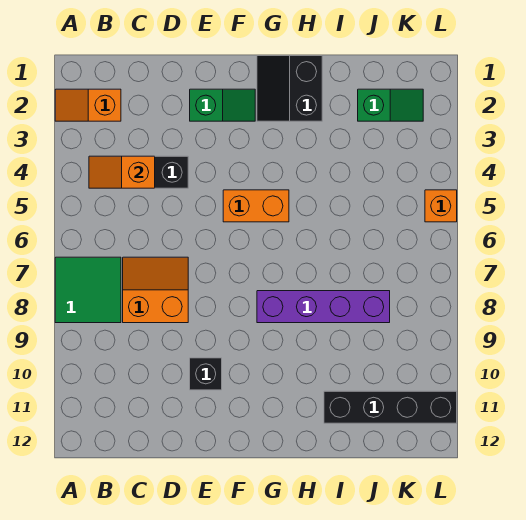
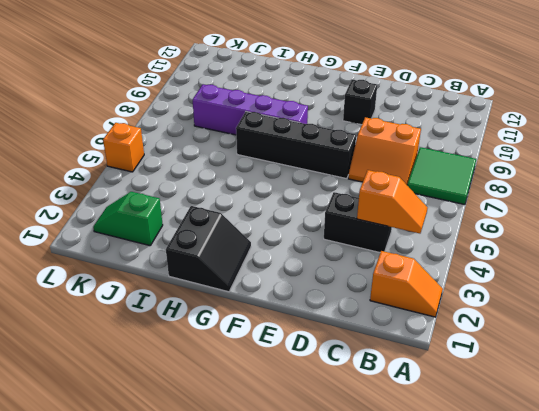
green 1x2 slope [190,89,255,121] -> none
orange 1x2 brick [223,190,289,222] -> none
black 1x4 brick [324,391,457,423] -> black 1x4 brick moved to [236,112,356,179]

